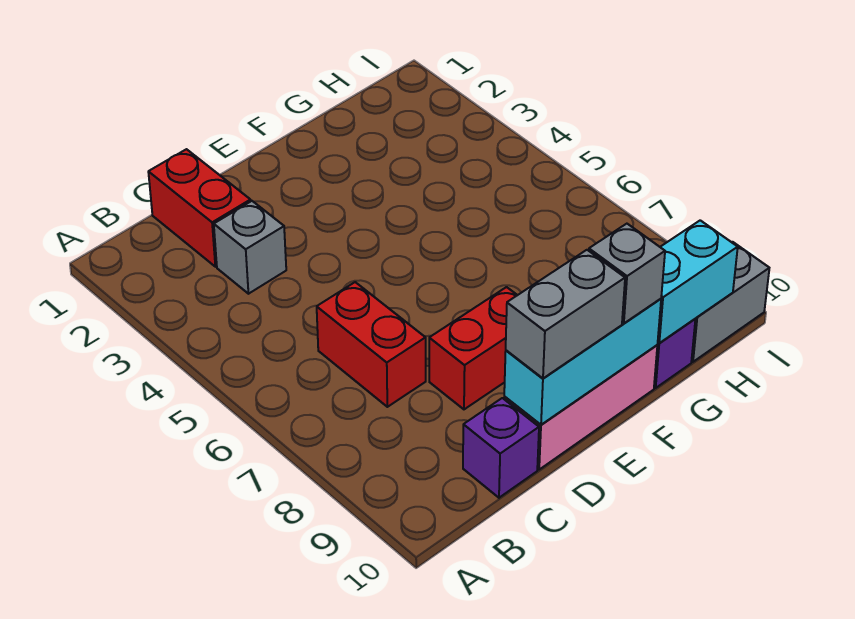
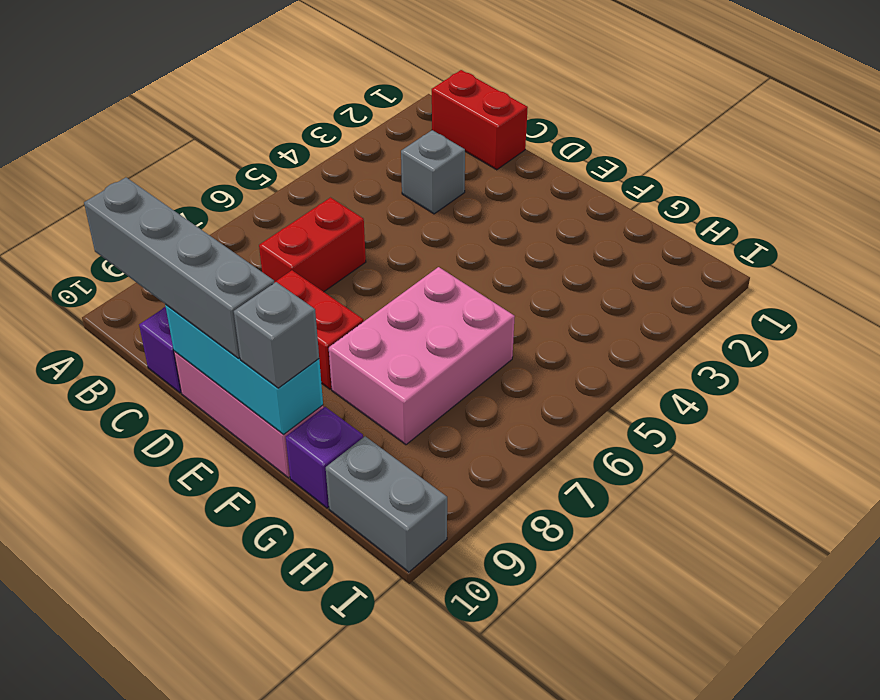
red 1x2 brick [148,149,251,267] -> red 1x2 brick turned to [432,70,528,170]
grey 1x2 brick [506,250,625,378] -> grey 1x4 brick [84,177,274,358]
none -> pink 2x3 brick [329,267,515,445]
cyan 1x2 brick [658,220,738,343] -> none

